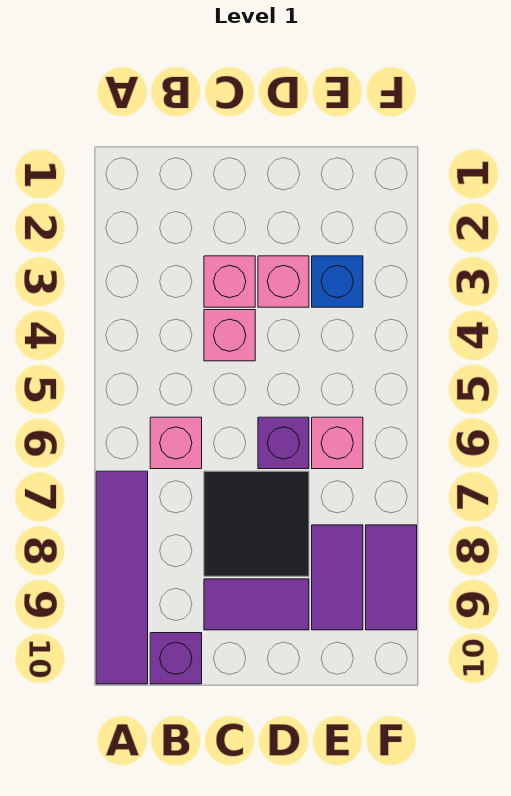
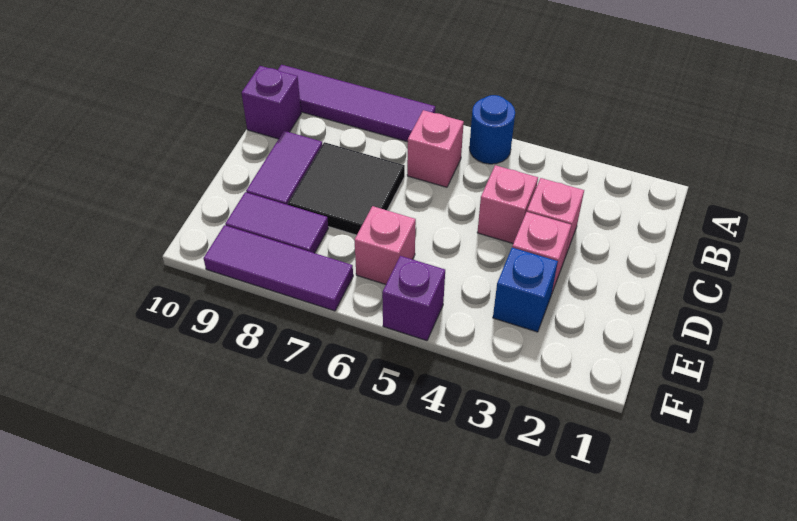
none -> blue 1x1 round brick [469,95,515,164]
purple 1x1 brick [258,417,309,469] -> purple 1x1 brick moved to [382,256,445,341]
purple 1x2 tile [366,525,417,630] -> purple 1x3 tile [203,225,353,311]

